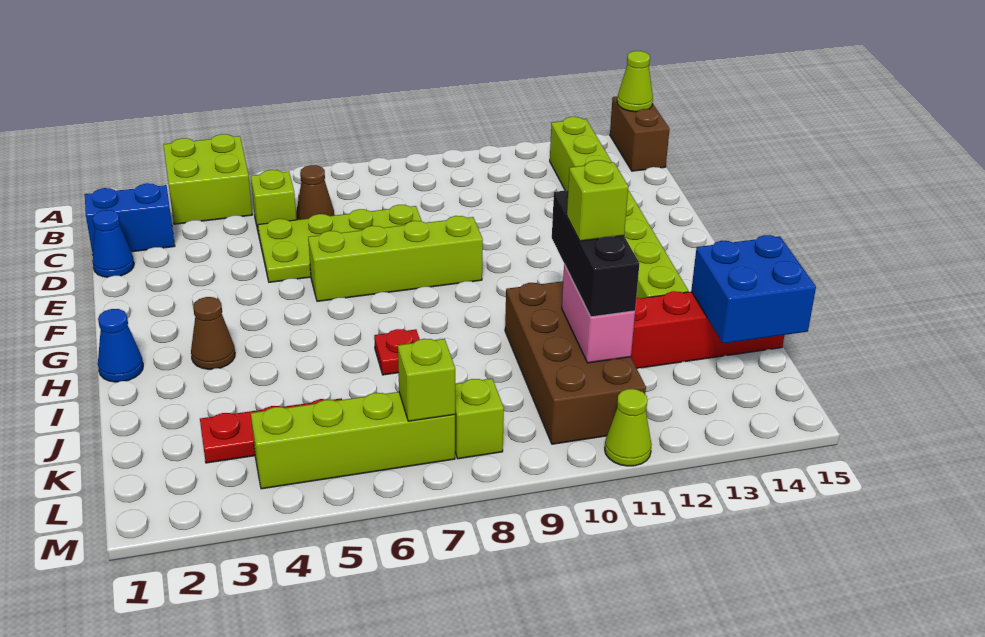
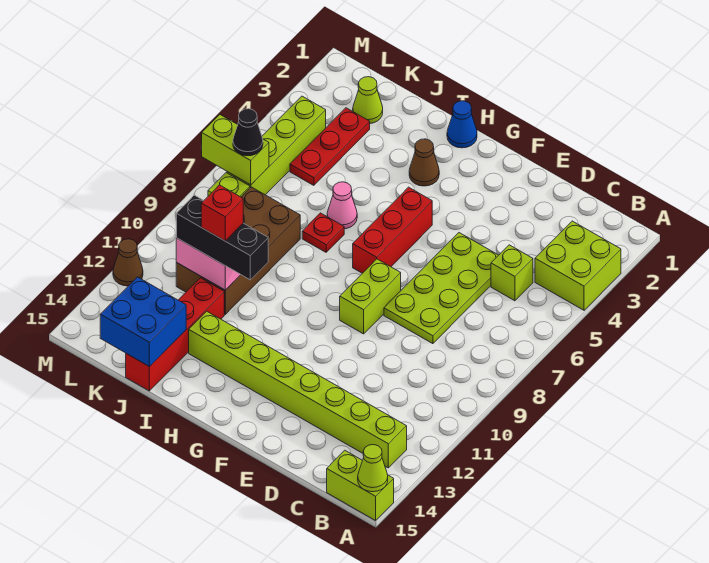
brown 1x2 brick [610,96,670,171] -> lime 1x2 brick [327,450,394,521]
blue 1x2 brick [85,183,175,254] -> none
brown 1x1 cone [296,165,334,220] -> brown 1x1 cone moved to [113,239,143,286]
blue 1x1 cone [92,210,134,277] -> none
lime 1x4 brick [308,216,483,301] -> lime 1x2 brick [340,259,401,334]
none -> red 1x3 brick [353,187,432,273]
none -> pink 1x1 cone [327,182,357,229]
brown 2x4 brick [505,281,646,444] -> brown 2x4 brick turned to [176,187,300,314]
lime 1x1 brick [567,160,628,241] -> red 1x1 brick [201,185,243,241]
lime 1x1 brick [398,339,455,421] -> lime 1x2 brick [202,115,269,185]
none -> black 1x1 cone [233,109,263,156]
lime 1x1 cone [605,389,652,466] -> lime 1x1 cone moved to [353,77,383,123]

